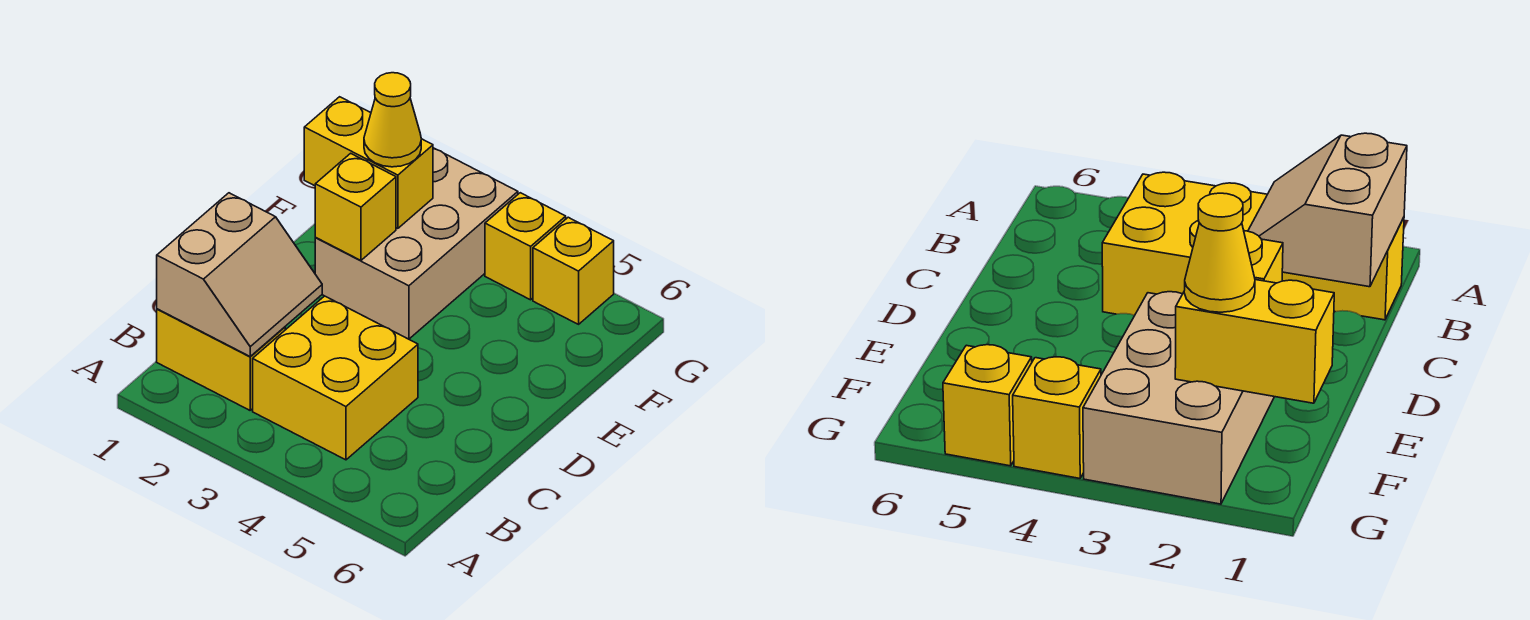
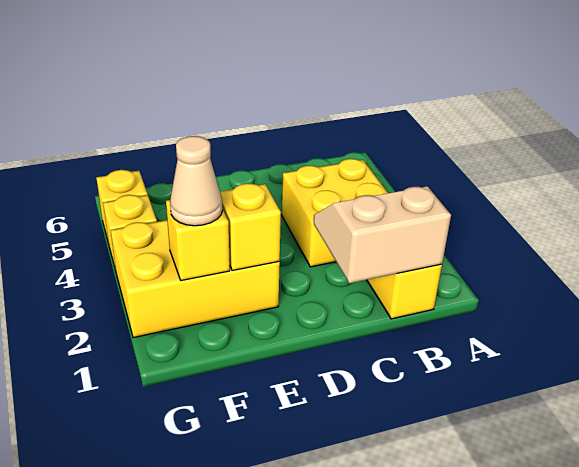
tan 2x3 brick [315,148,518,339] -> yellow 2x3 brick [111,220,280,338]
yellow 1x2 brick [304,97,433,228] -> yellow 1x1 brick [166,200,230,280]
yellow 1x1 cone [364,73,421,167] -> tan 1x1 cone [170,136,223,226]

